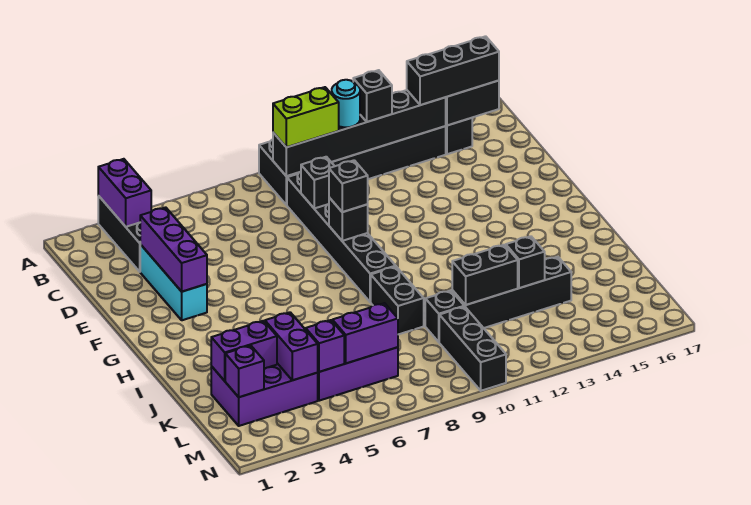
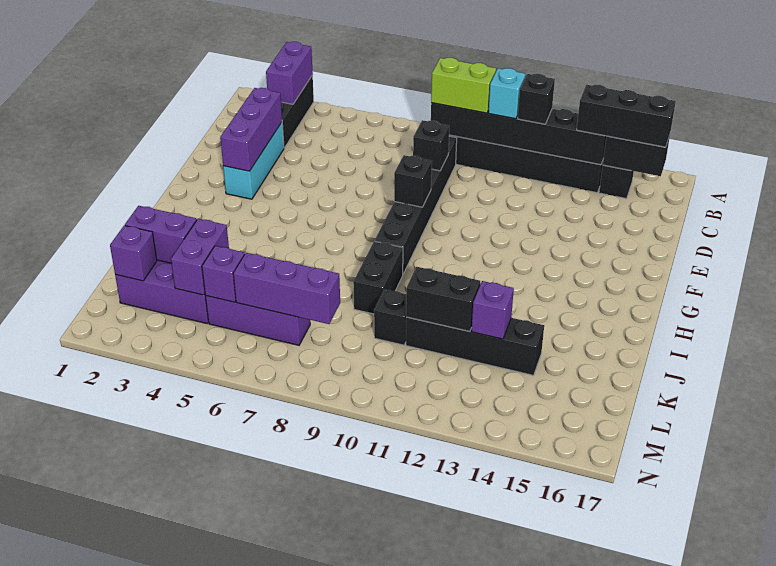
cyan 1x1 round brick [332,80,360,127] -> cyan 1x1 brick [489,68,525,119]
black 1x1 brick [329,160,368,212] -> none
black 1x1 brick [506,236,545,288] -> purple 1x1 brick [472,281,514,339]
purple 1x2 brick [332,303,398,363] -> purple 1x3 brick [233,253,340,324]
black 1x3 brick [439,307,506,391] -> none

